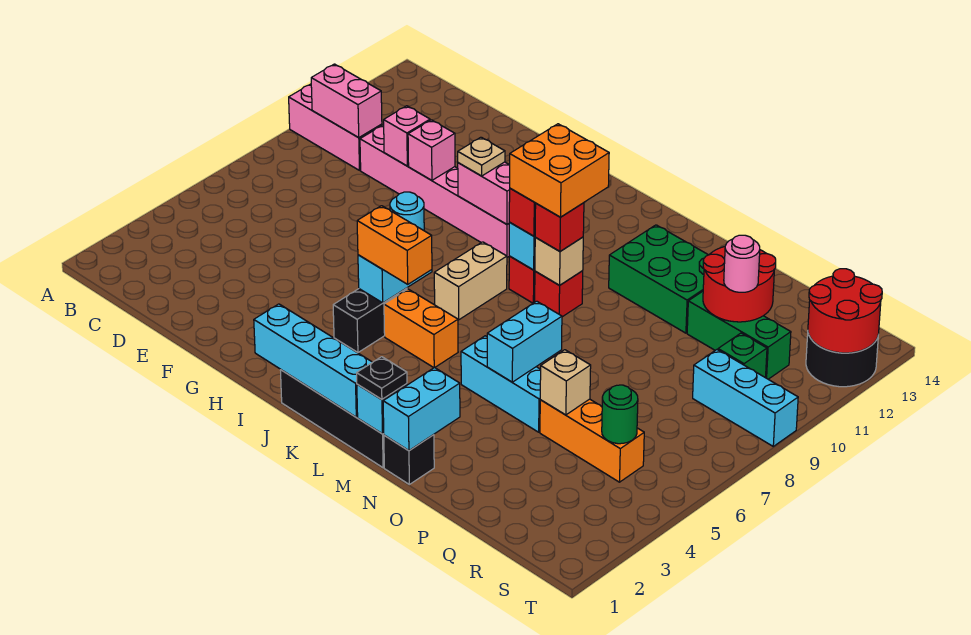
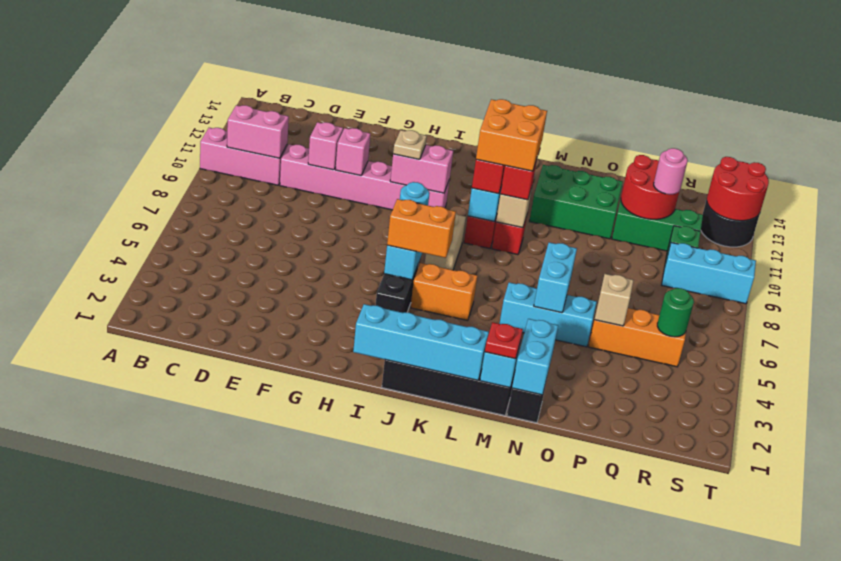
black 1x1 plate [357,357,407,399] -> red 1x1 plate [485,322,523,359]

